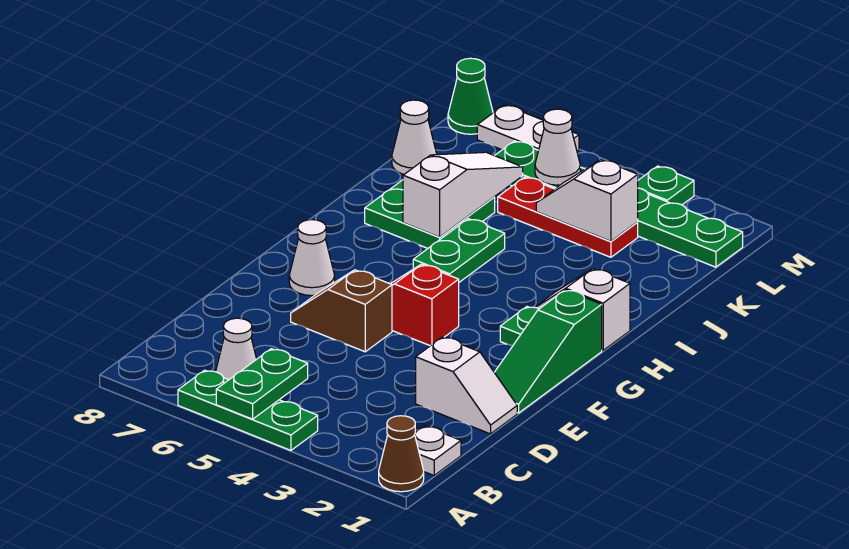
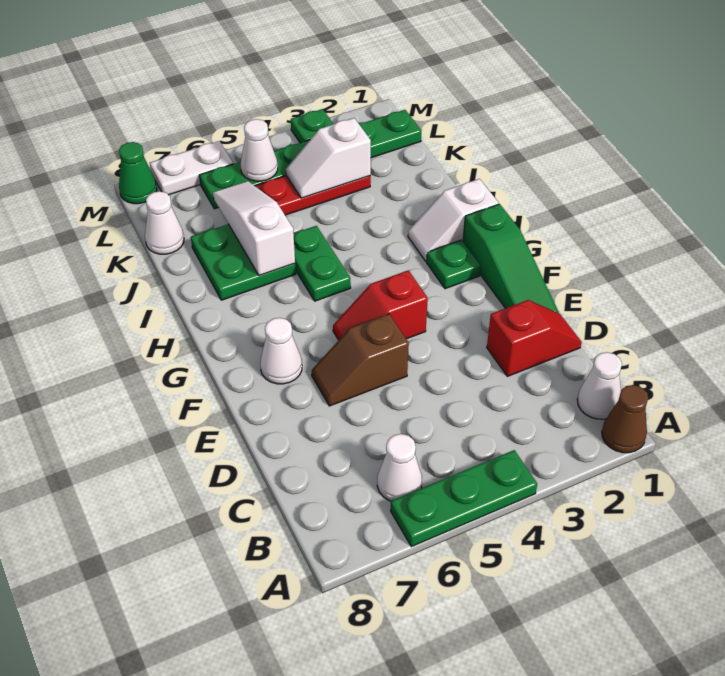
green 1x2 plate [216,349,308,419] -> none
white 1x1 plate [415,426,461,475] -> white 1x1 cone [577,352,622,419]
white 1x2 slope [416,337,517,434] -> red 1x2 slope [487,300,581,376]

